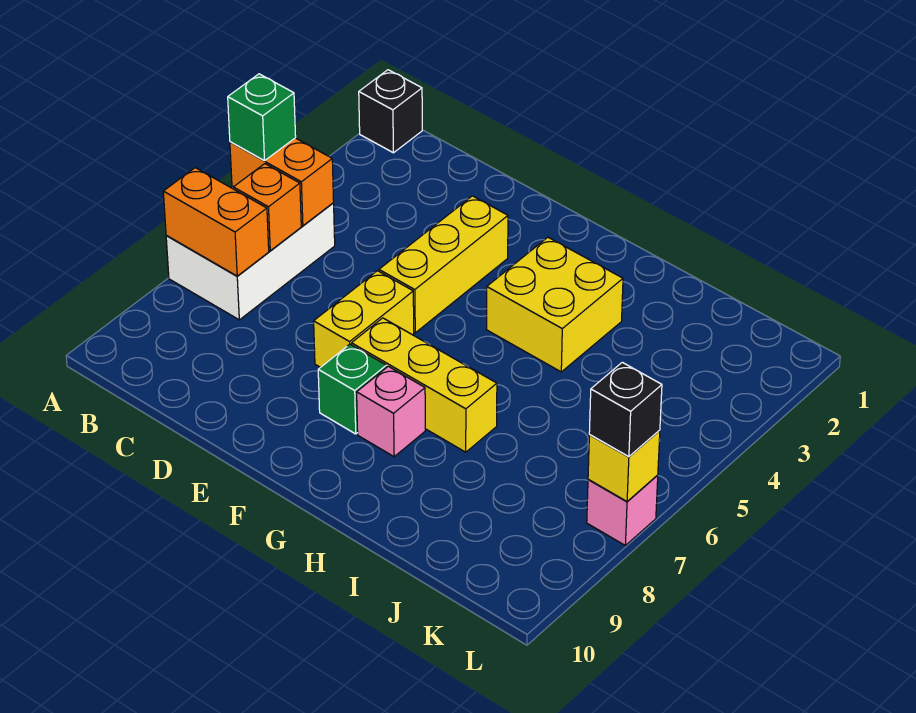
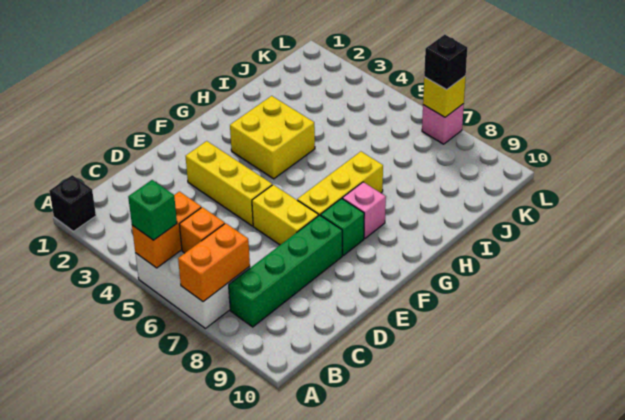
none -> green 1x4 brick [229,215,342,327]

